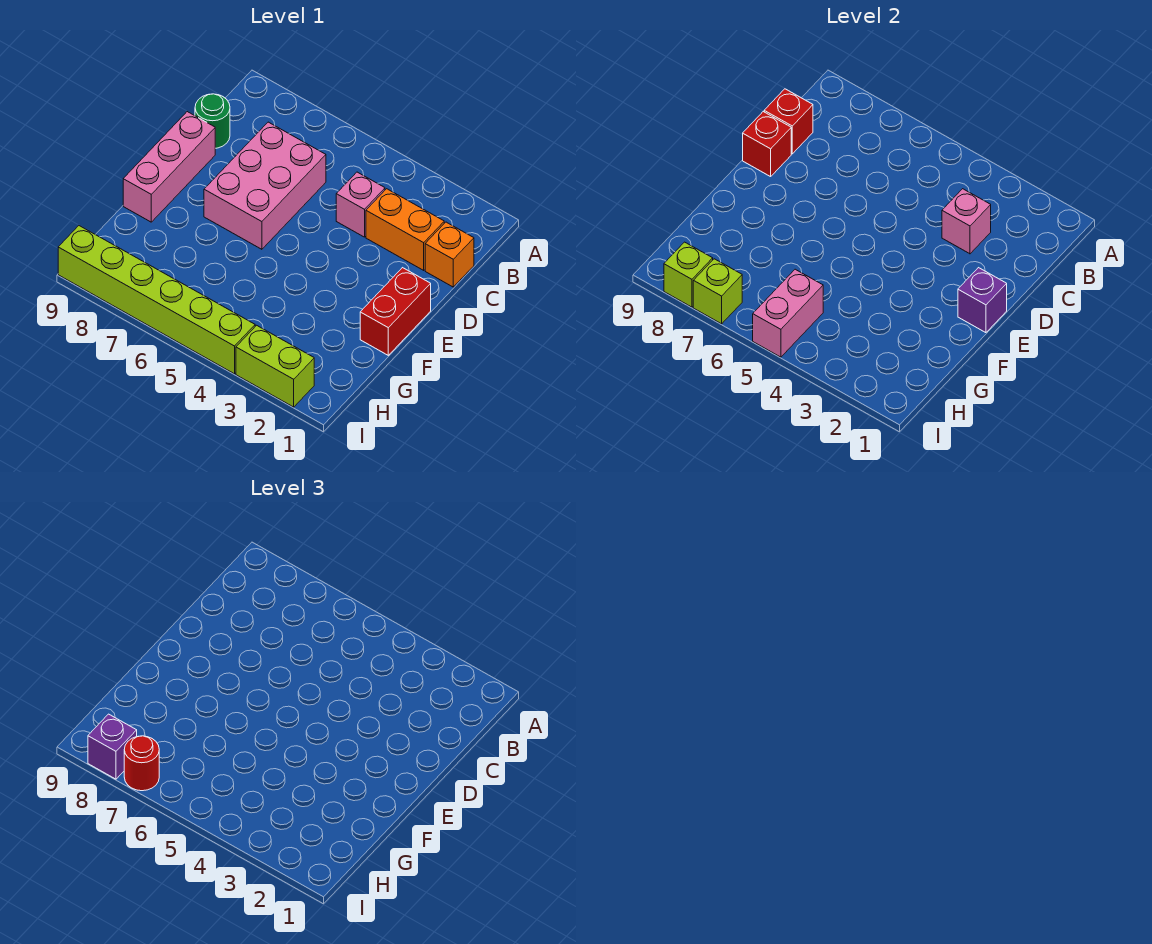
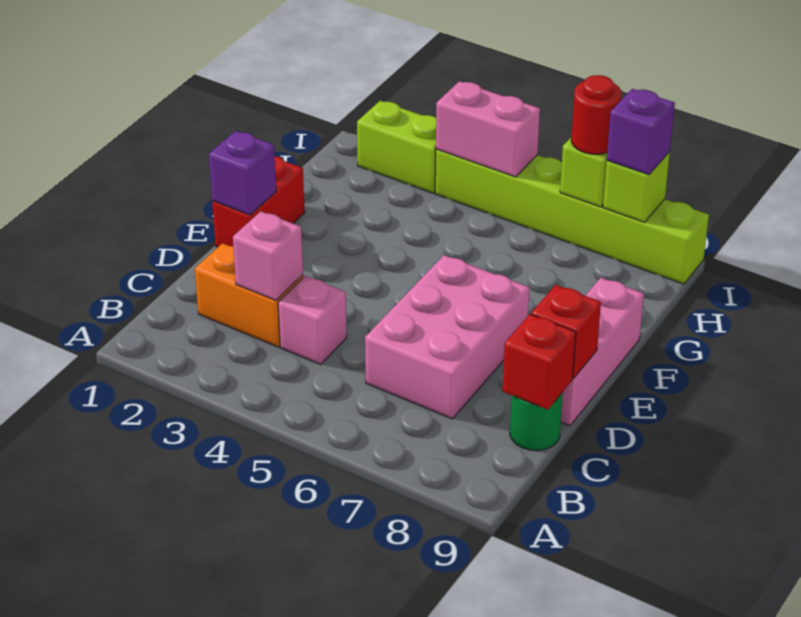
orange 1x1 brick [425,222,474,287] -> none
pink 1x2 brick [753,269,823,357] -> pink 1x2 brick turned to [436,81,540,177]

